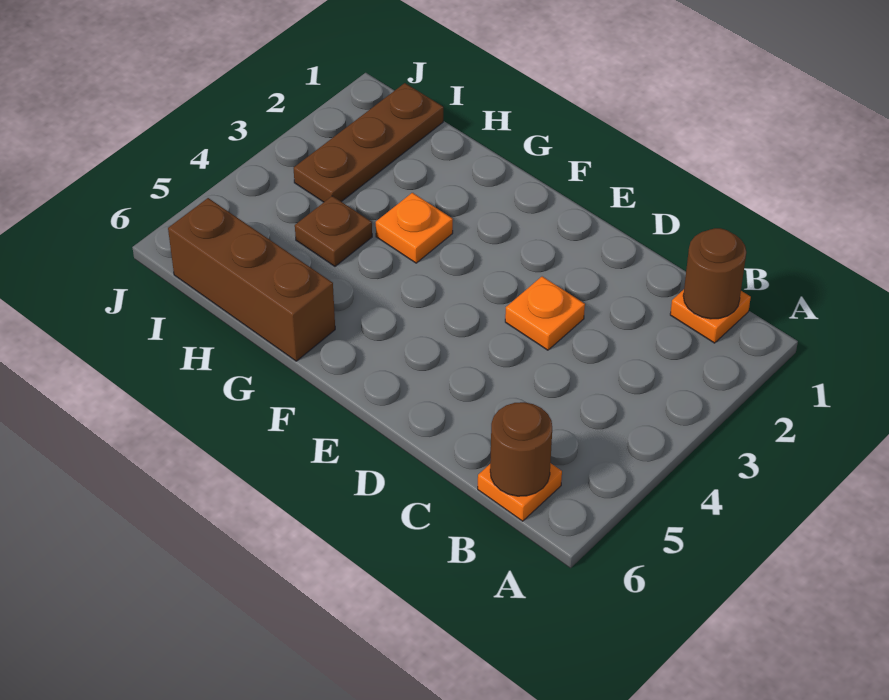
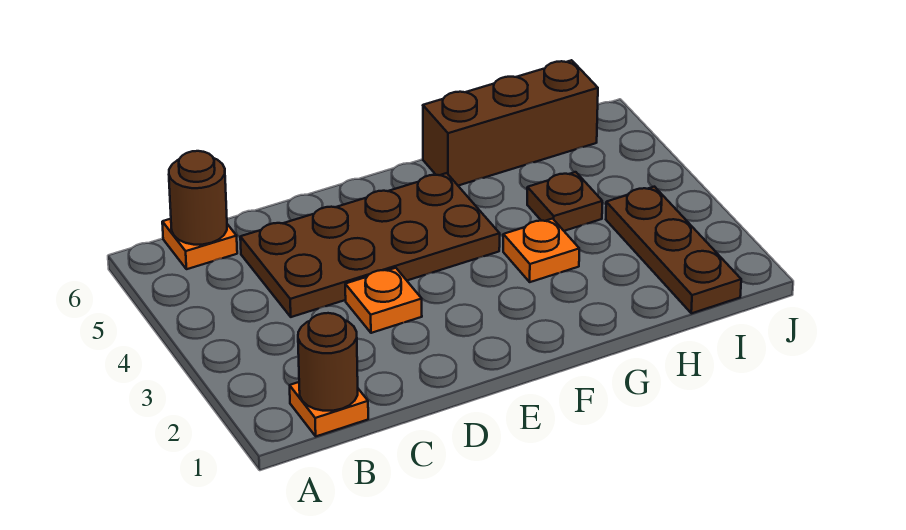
none -> brown 2x4 plate [240,173,500,317]

